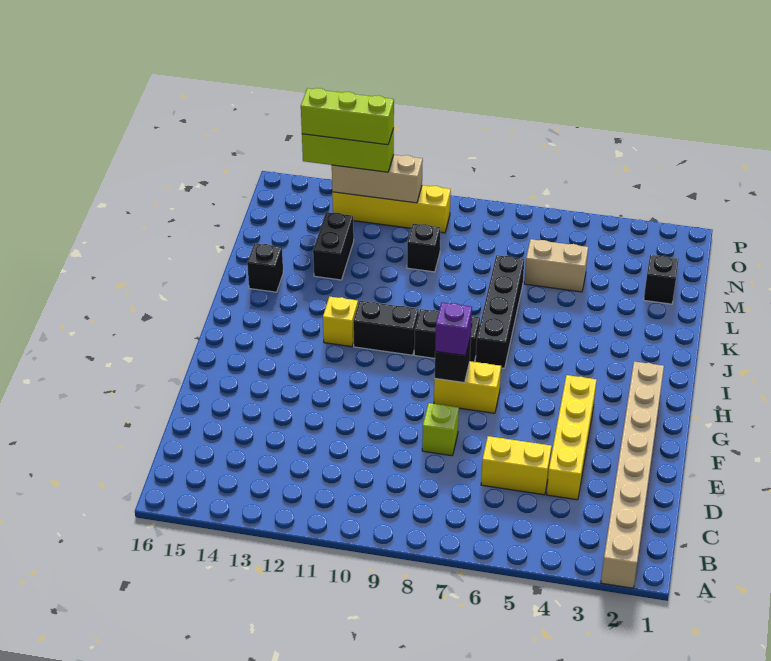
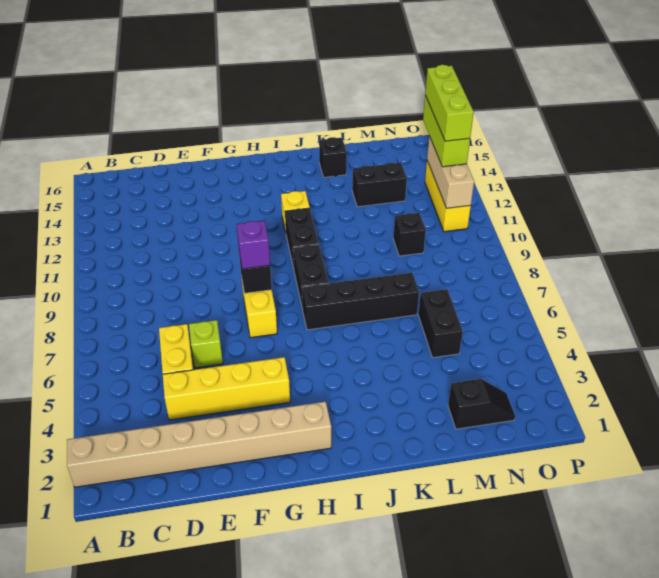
lime 1x1 brick [422,403,459,456] -> lime 1x1 brick moved to [189,320,223,368]
tan 1x2 brick [524,239,588,292] -> black 1x2 brick [419,289,463,358]
yellow 1x4 brick [332,185,451,233] -> yellow 1x3 brick [425,161,471,232]

